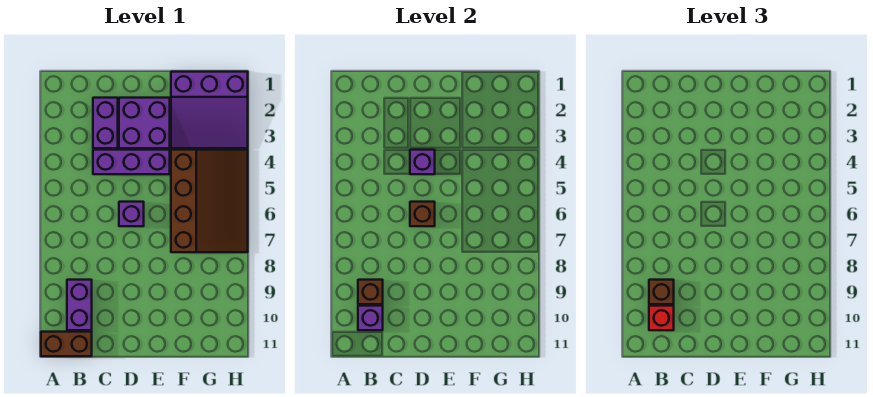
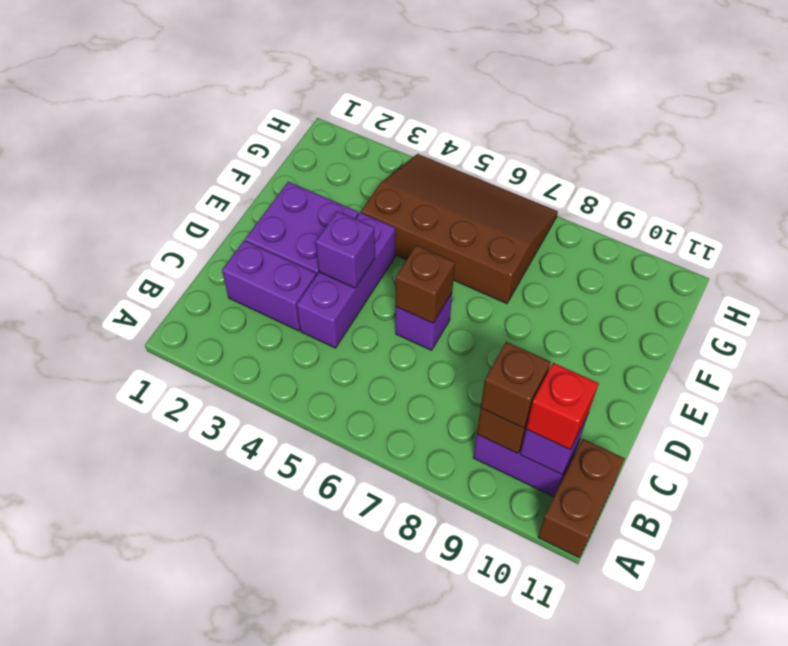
purple 3x3 slope [171,72,248,148] -> none

